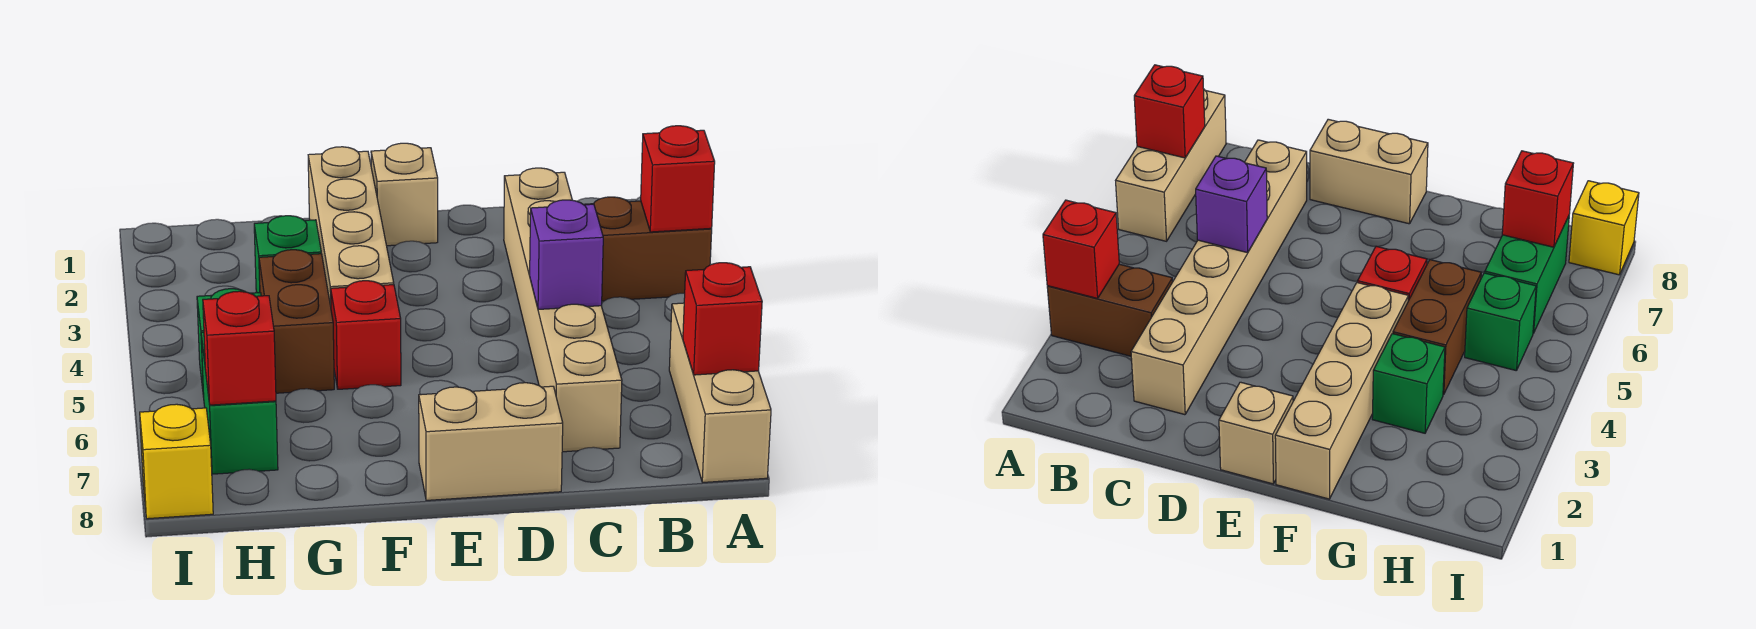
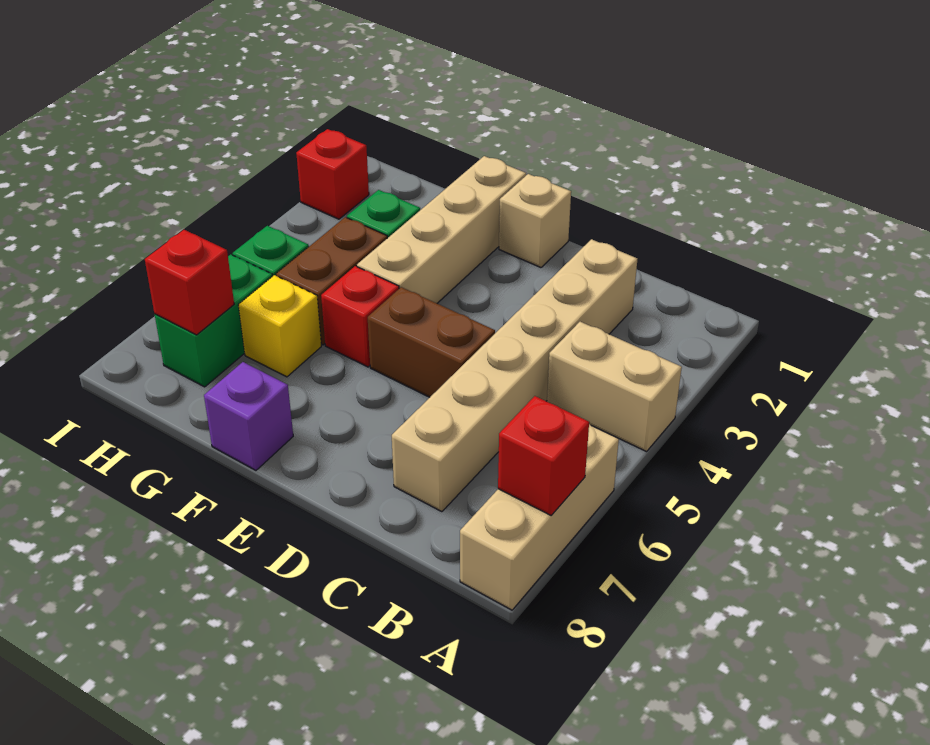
brown 1x2 brick [583,197,712,301] -> brown 1x2 brick moved to [368,287,495,397]
red 1x1 brick [641,126,715,232] -> red 1x1 brick moved to [296,129,369,219]
purple 1x1 brick [530,200,603,310] -> purple 1x1 brick moved to [204,362,293,470]
tan 1x2 brick [419,383,563,500] -> tan 1x2 brick moved to [547,322,682,451]
yellow 1x1 brick [140,404,213,519] -> yellow 1x1 brick moved to [238,275,321,377]

